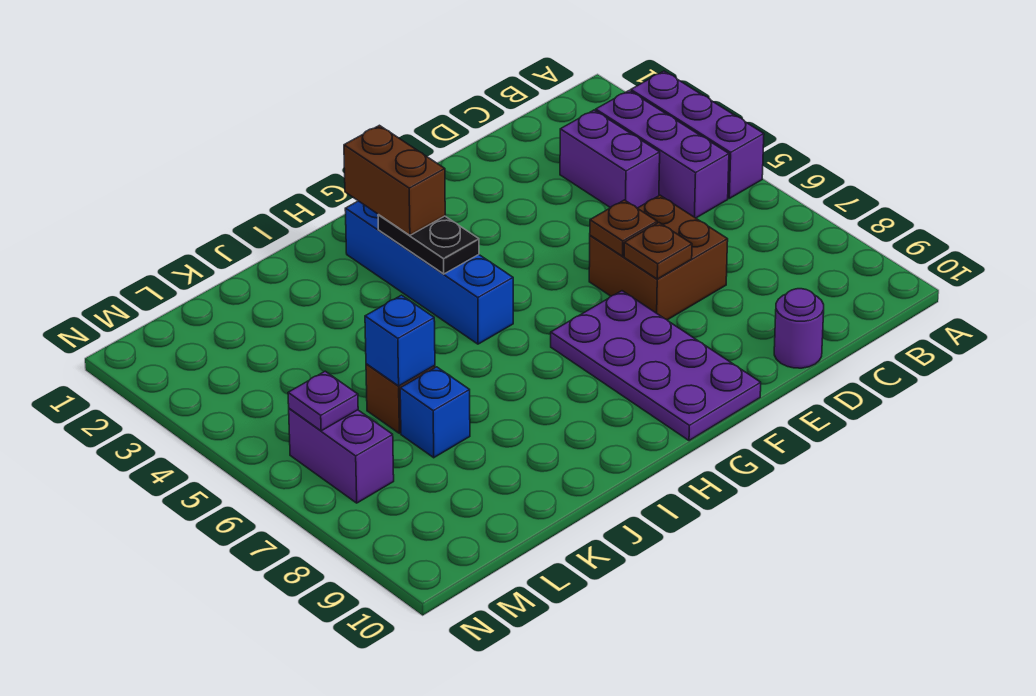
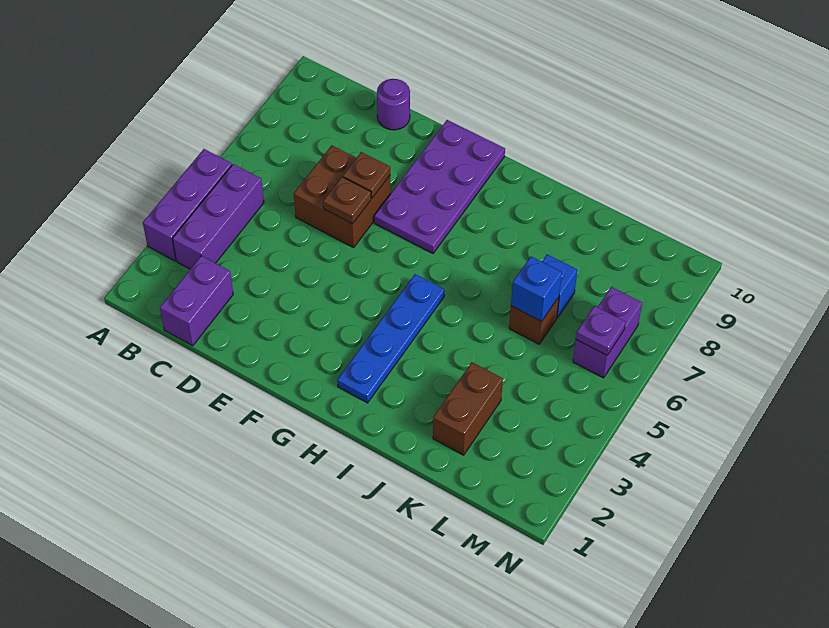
purple 1x2 brick [560,110,660,208] -> purple 1x2 brick moved to [160,256,233,346]
blue 1x4 brick [345,201,513,344] -> blue 1x4 plate [337,274,444,403]
brown 1x2 brick [344,125,445,235] -> brown 1x2 brick moved to [433,362,503,455]
black 1x2 plate [378,215,479,274] -> none

